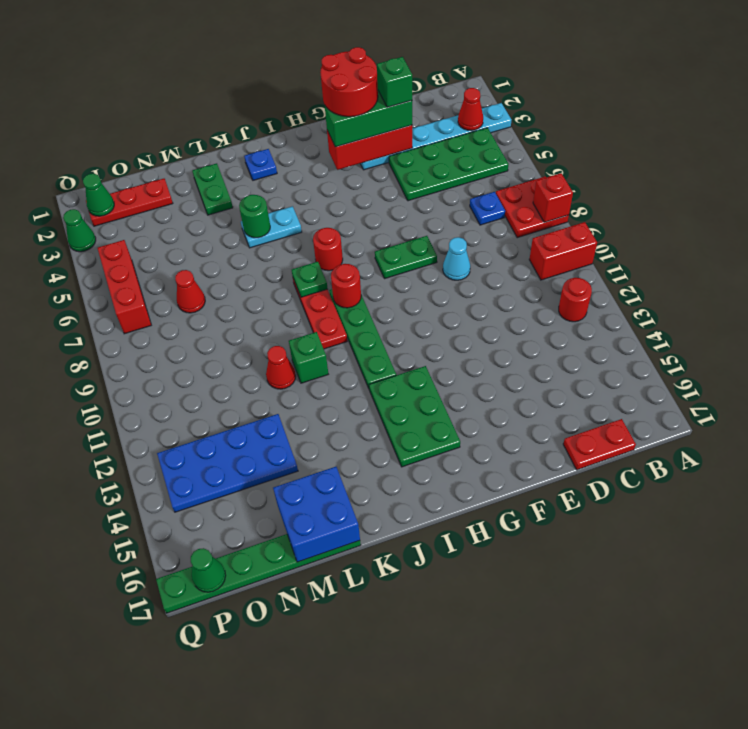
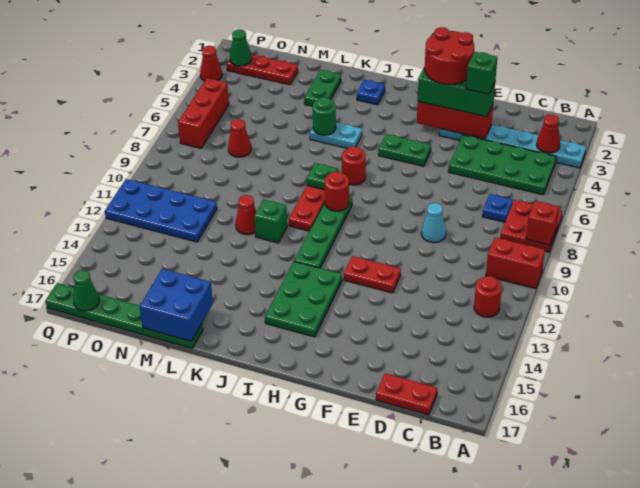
green 1x2 plate [375,236,437,279] -> green 1x2 plate moved to [378,134,431,166]
none -> red 1x2 plate [344,256,401,293]
blue 2x4 plate [157,414,298,512] -> blue 2x4 plate moved to [105,179,217,242]
green 1x1 cone [63,209,96,252] -> red 1x1 cone [200,46,222,81]

